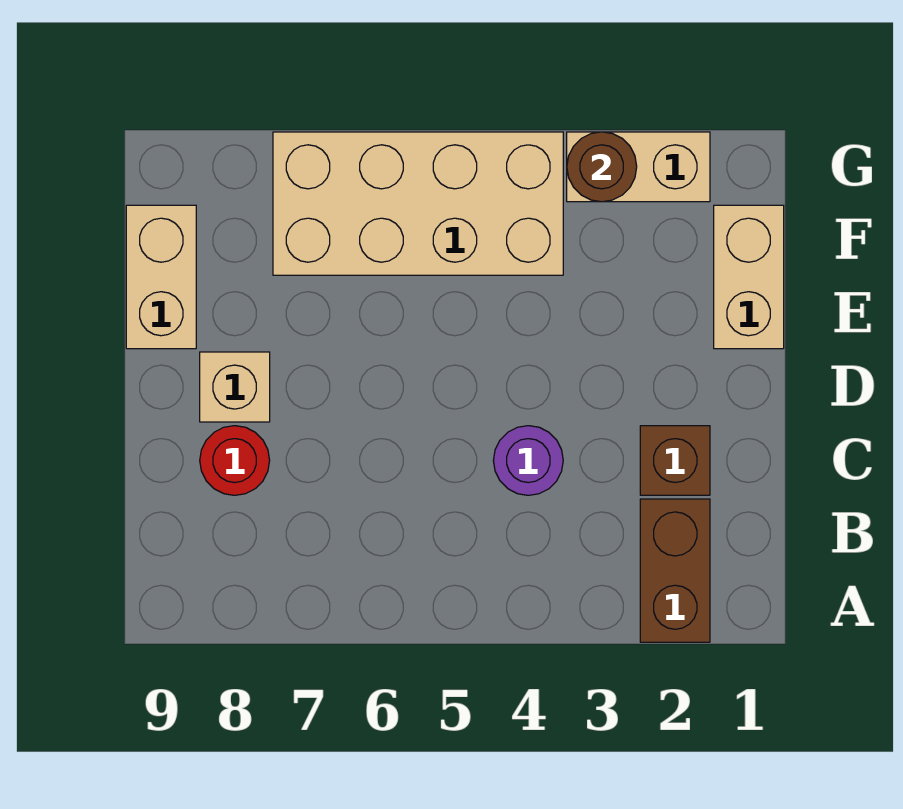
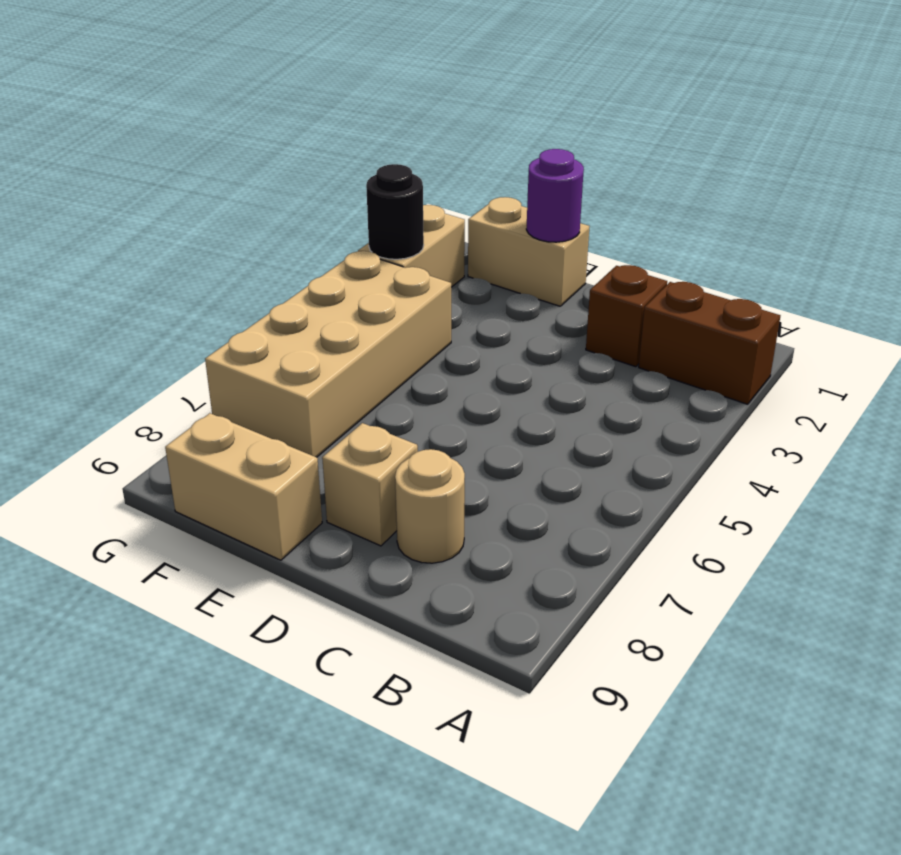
purple 1x1 round brick [493,426,563,495] -> purple 1x1 round brick moved to [526,149,584,242]
red 1x1 round brick [200,426,270,495] -> tan 1x1 round brick [395,449,465,563]
brown 1x1 round brick [567,132,637,202] -> black 1x1 round brick [366,164,424,259]

